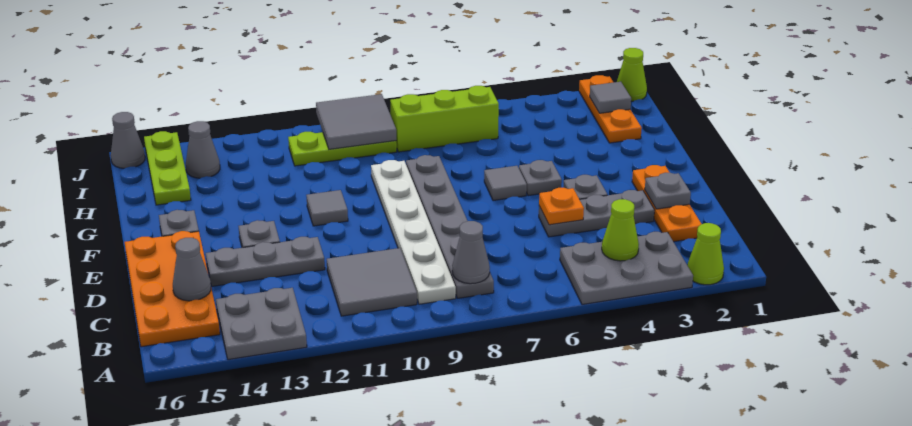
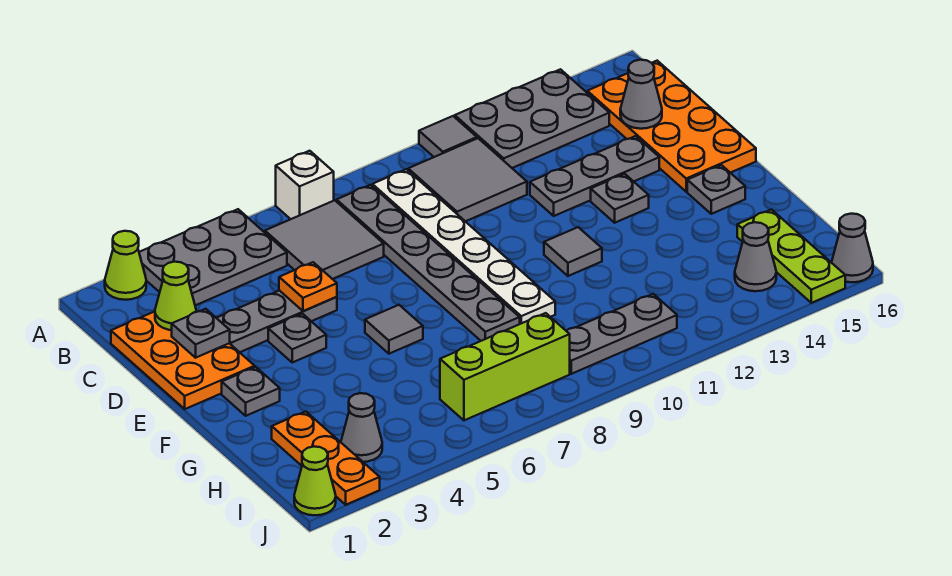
none -> white 1x1 brick [276,151,334,219]
grey 2x2 plate [216,288,307,360] -> grey 2x3 plate [455,69,609,168]
lime 1x1 cone [602,199,639,261] -> lime 1x1 cone moved to [155,262,196,330]
grey 1x1 cone [452,221,490,284] -> grey 1x1 cone moved to [341,393,382,462]
orange 1x3 plate [632,165,701,242] -> orange 2x3 plate [111,312,255,409]
grey 1x1 plate [519,160,562,196] -> grey 1x1 plate moved to [222,367,280,416]
grey 1x1 tile [590,82,631,113] -> grey 1x1 tile moved to [419,116,477,157]
lime 1x3 plate [288,132,397,166] -> grey 1x3 plate [567,294,677,374]
grey 2x2 tile [316,94,396,149] -> grey 2x2 tile moved to [265,200,384,279]

